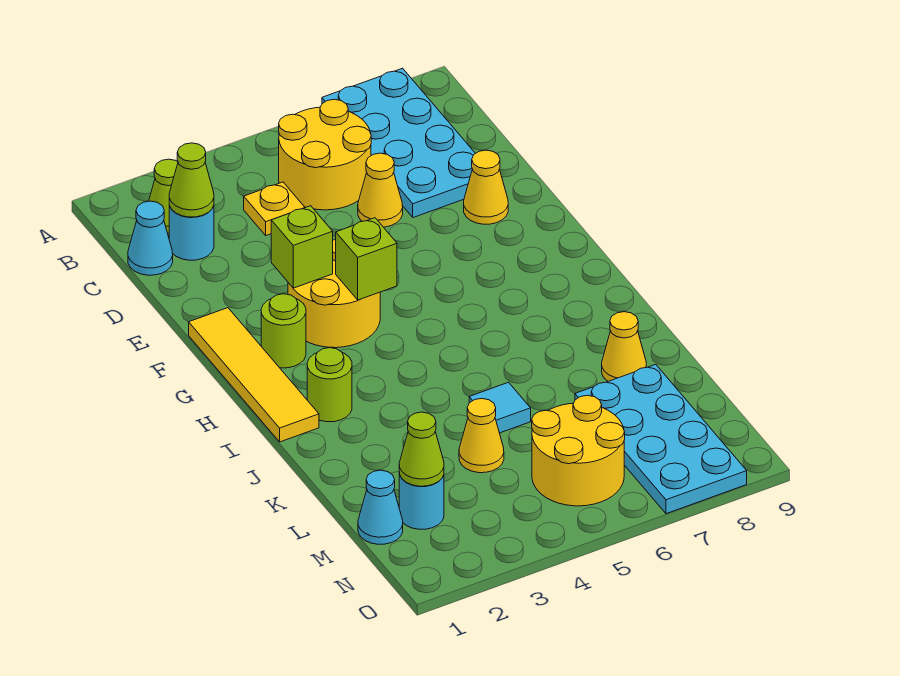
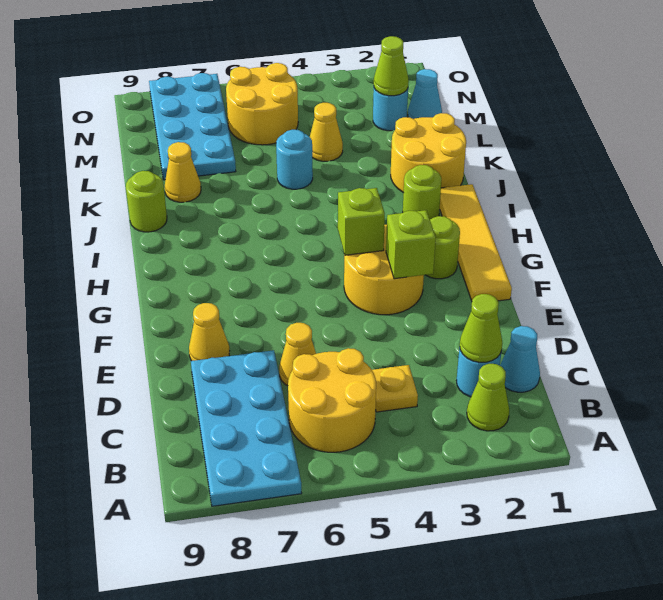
none -> yellow 2x2 round brick [391,113,466,193]
none -> lime 1x1 round brick [126,171,167,232]
cyan 1x1 tile [469,382,531,433] -> cyan 1x1 round brick [276,130,313,189]

